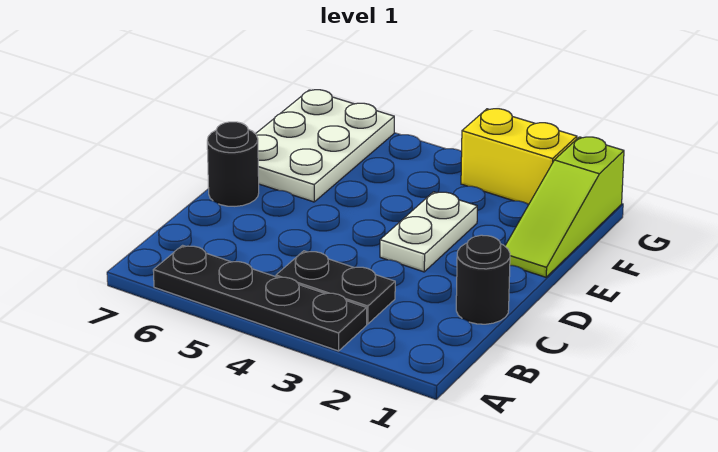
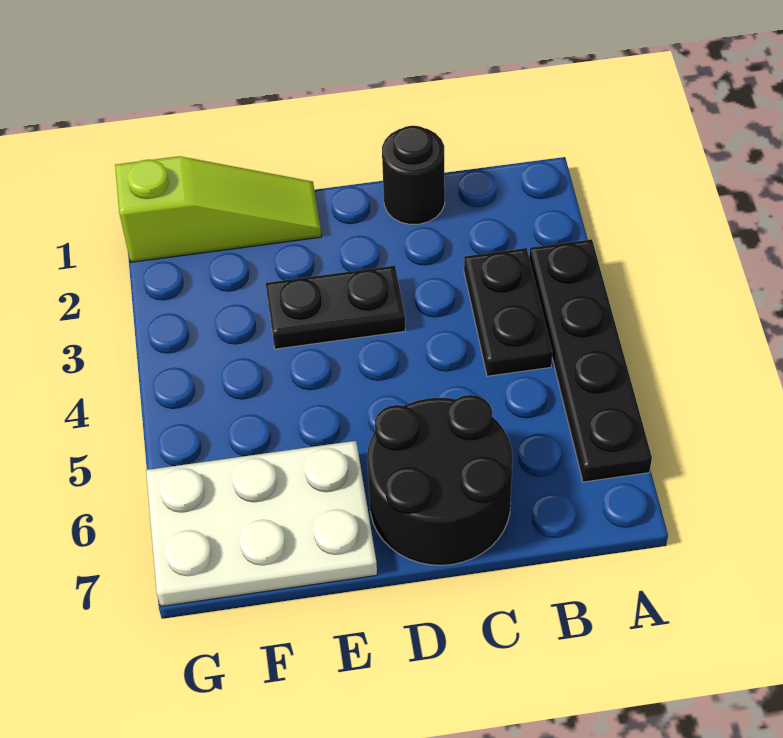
white 1x2 plate [380,192,477,272] -> black 1x2 plate [266,266,405,349]
black 1x1 round brick [207,122,259,206] -> black 2x2 round brick [367,395,513,565]
yellow 1x2 brick [461,109,577,205] -> none

